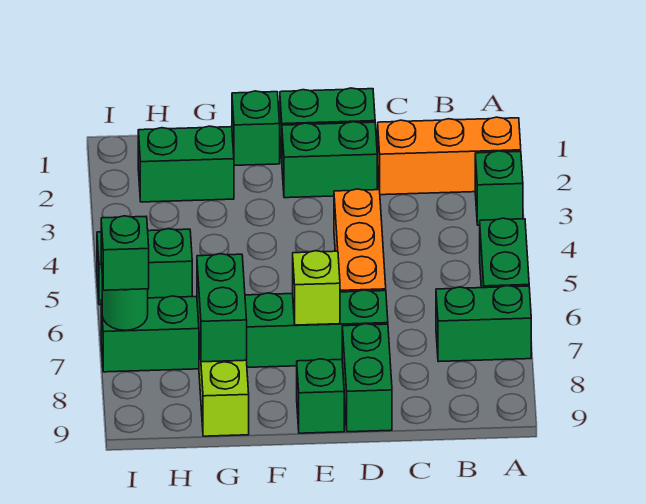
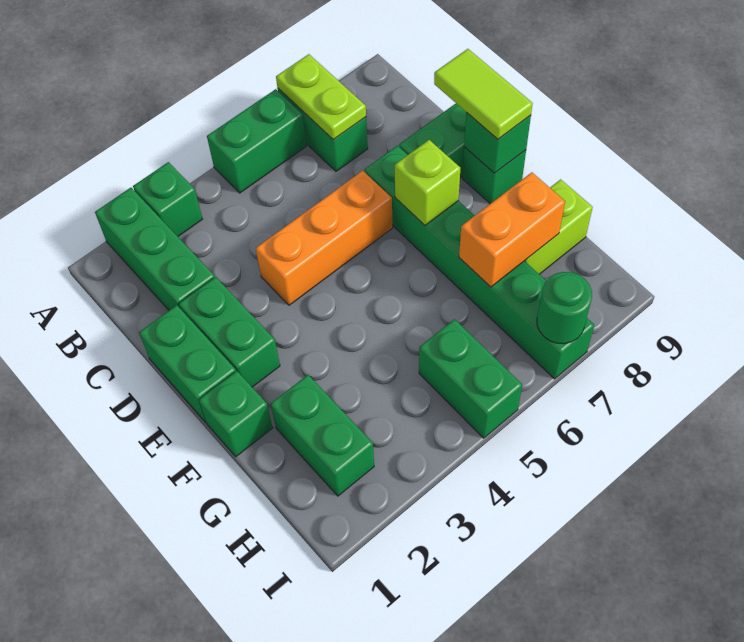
orange 1x3 brick [378,117,521,195] -> green 1x3 brick [95,188,215,310]
none -> lime 1x2 plate [276,54,366,140]
none -> lime 1x2 tile [434,49,533,139]
green 1x2 brick [197,254,247,362] -> orange 1x2 brick [459,172,565,287]
green 1x1 brick [101,216,149,290] -> green 1x1 brick moved to [464,113,531,173]

